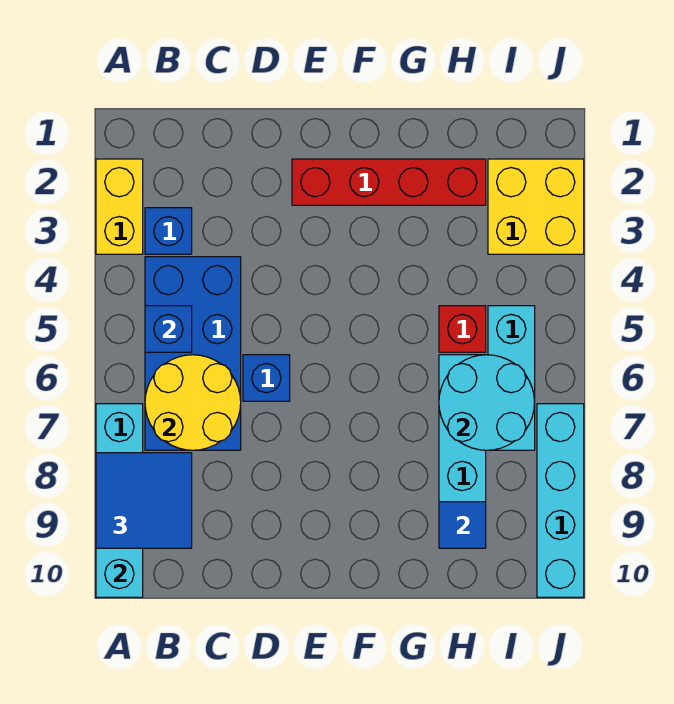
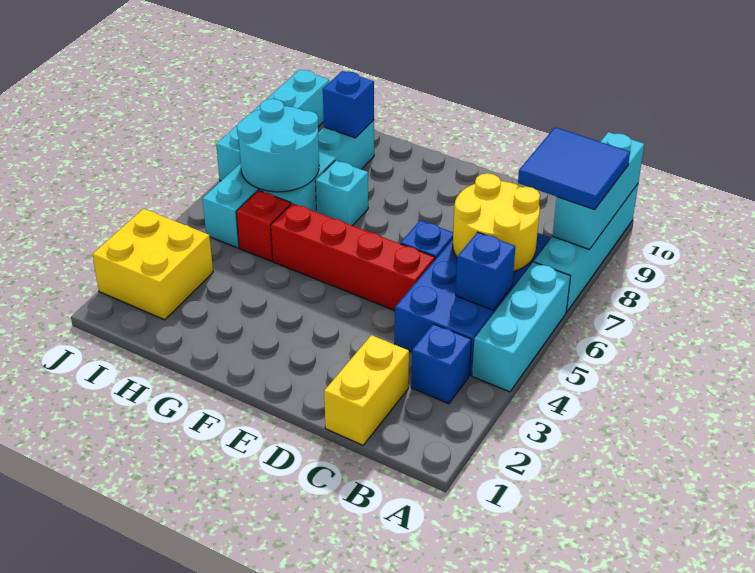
yellow 1x2 brick [96,159,143,254] -> yellow 1x2 brick moved to [324,335,409,445]
none -> cyan 1x3 brick [472,262,571,392]
red 1x4 brick [292,159,486,205] -> red 1x4 brick moved to [271,203,435,310]
none -> cyan 1x1 brick [315,160,368,226]
blue 1x1 tile [439,502,486,548] -> blue 1x1 brick [323,71,374,138]

